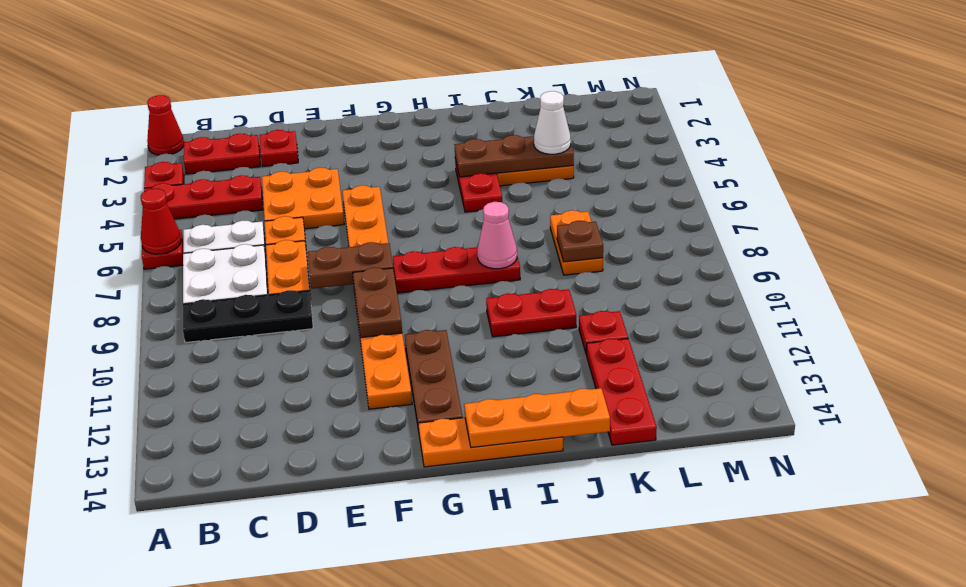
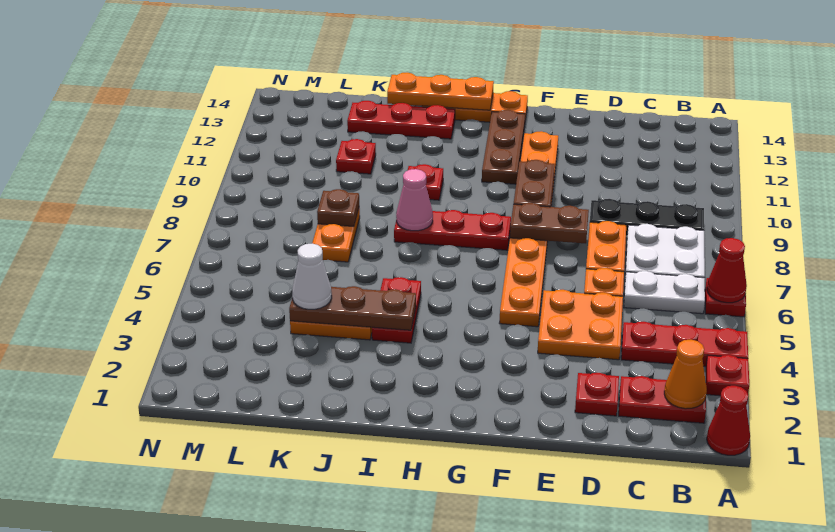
none -> orange 1x1 cone [664,340,707,409]
red 1x2 plate [486,289,576,337] -> red 1x1 plate [408,164,443,200]
red 1x3 plate [587,339,657,445] -> red 1x3 plate turned to [347,101,455,139]

